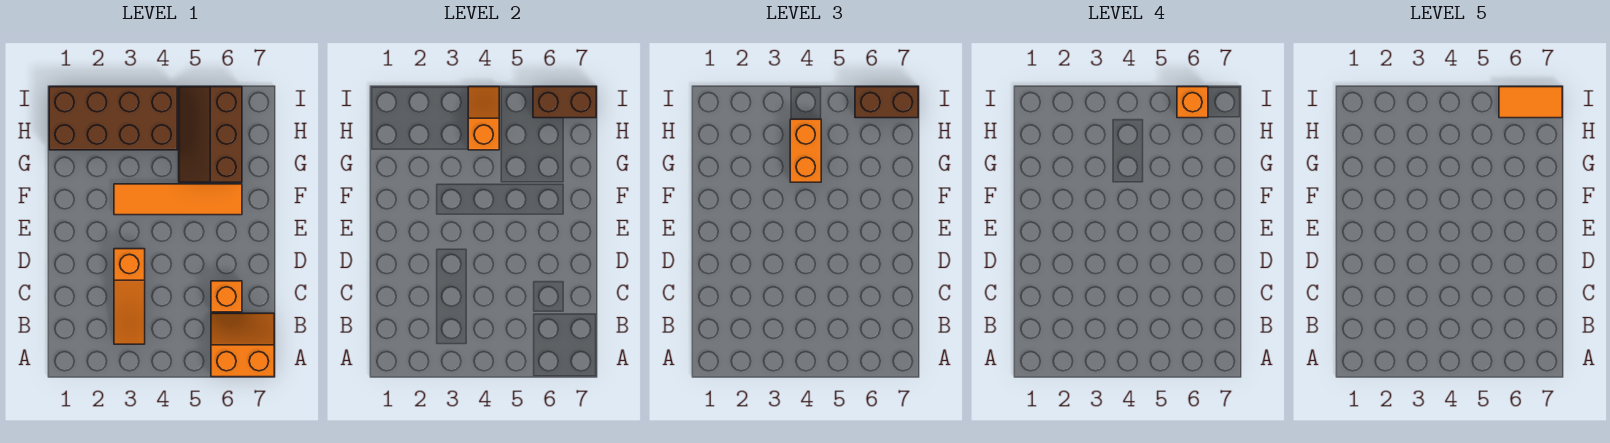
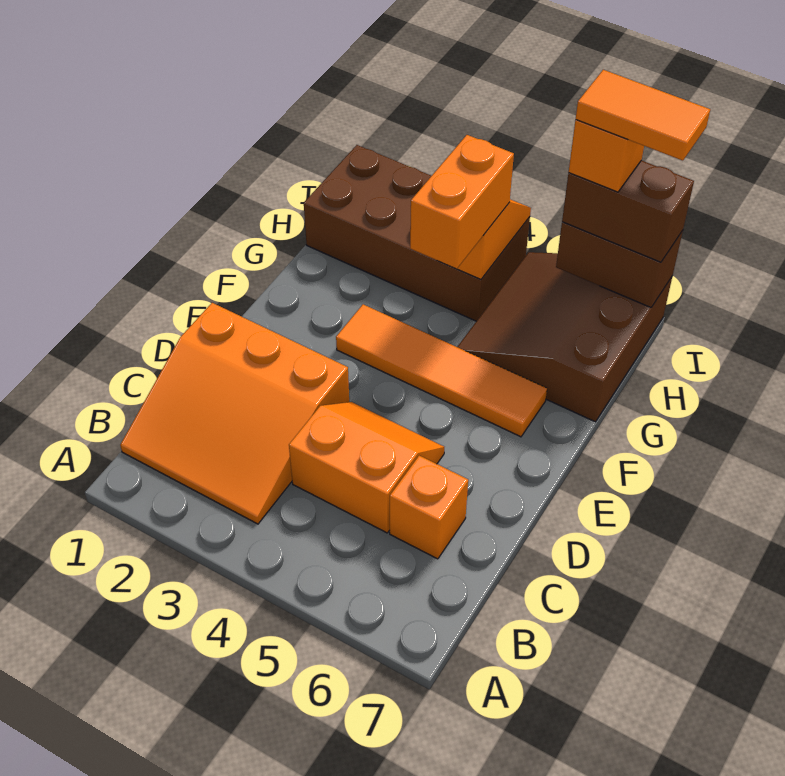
orange 2x2 slope [211,313,274,377] -> orange 2x2 slope moved to [289,402,444,533]
orange 1x3 slope [114,249,145,344] -> orange 3x3 slope [120,303,349,524]
brown 2x3 slope [179,87,242,182] -> brown 3x3 slope [457,252,672,422]

